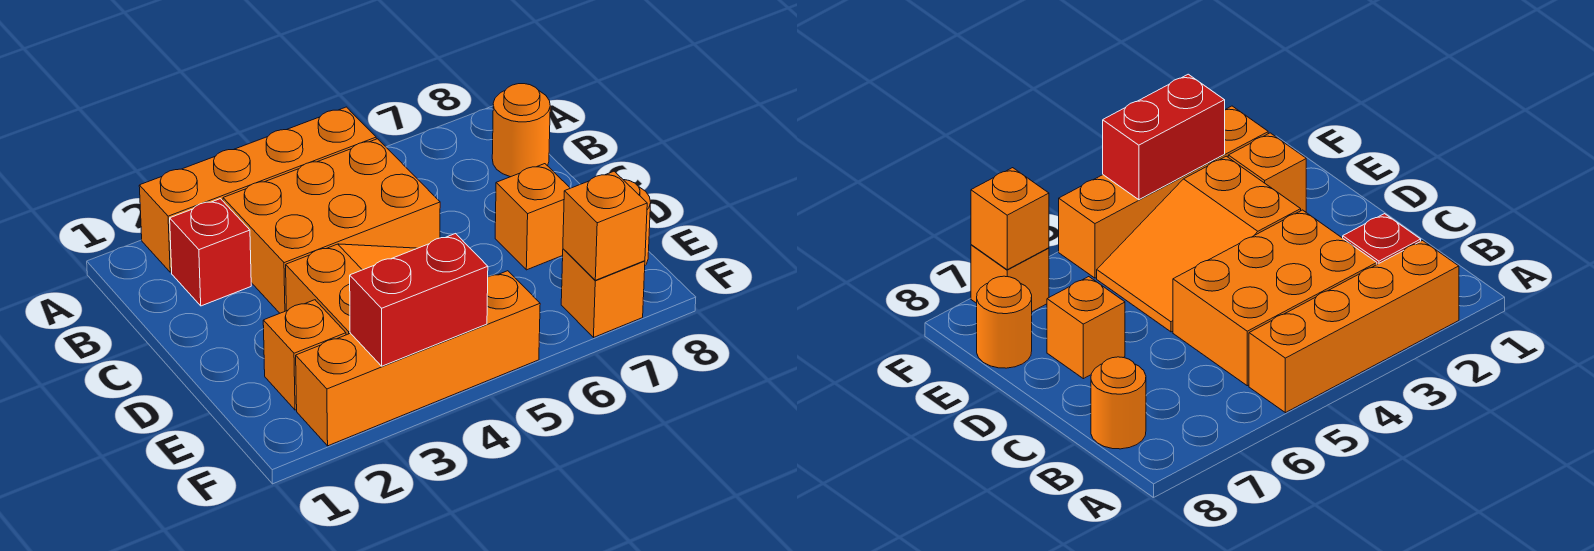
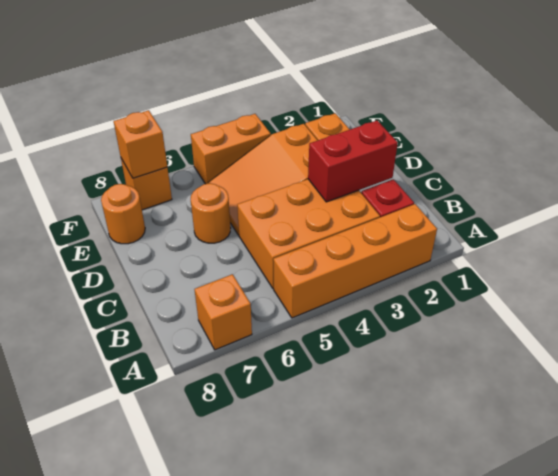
orange 1x1 round brick [492,84,550,177] -> orange 1x1 round brick moved to [191,183,231,243]
orange 1x1 brick [495,164,570,270] -> orange 1x1 brick moved to [195,274,252,350]
orange 1x4 brick [296,271,540,446] -> orange 1x2 brick [191,114,271,184]
red 1x2 brick [350,234,488,366] -> red 1x2 brick moved to [308,121,398,202]

